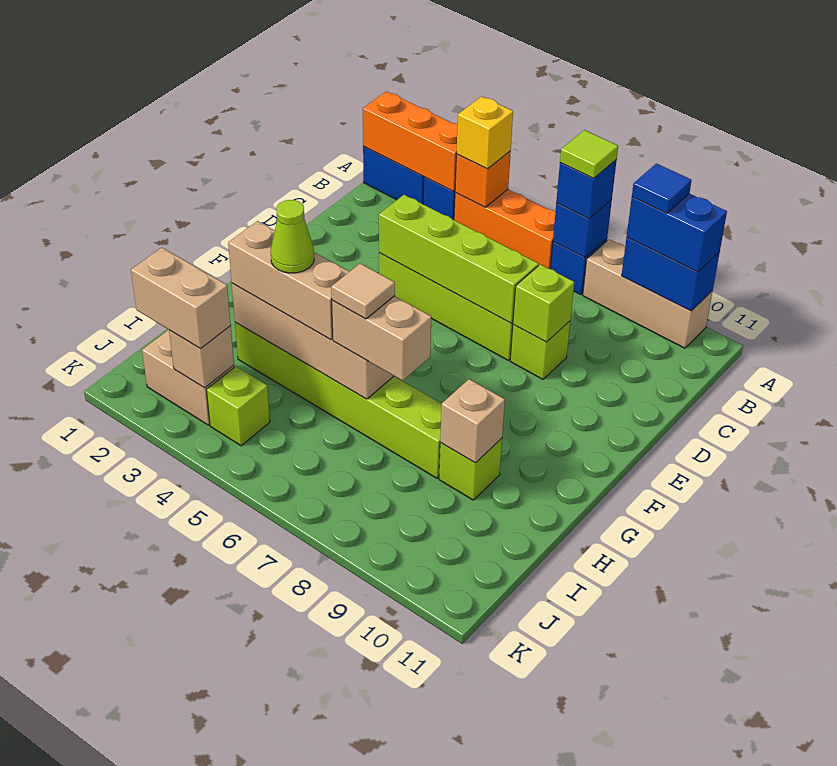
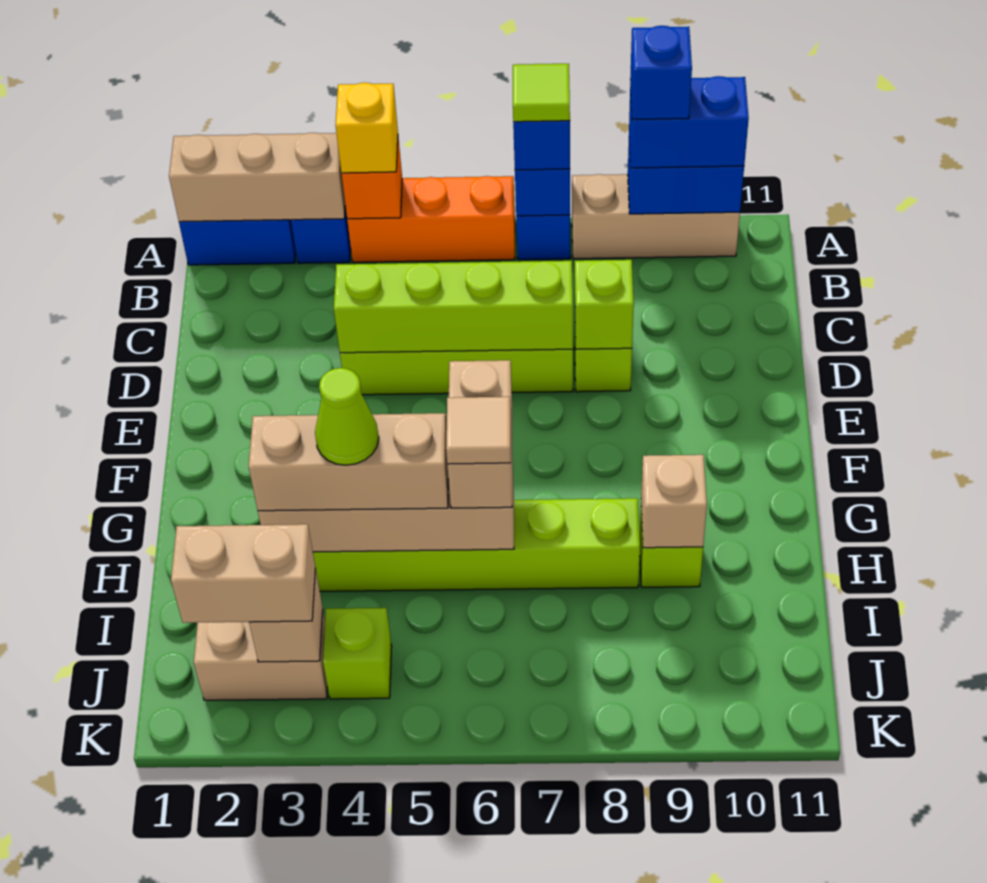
orange 1x3 brick [363,91,458,191] -> tan 1x3 brick [169,133,345,222]
blue 1x1 tile [632,164,692,213] -> blue 1x1 brick [630,26,692,120]
tan 1x2 brick [332,296,431,381] -> tan 1x2 brick turned to [447,360,512,508]

